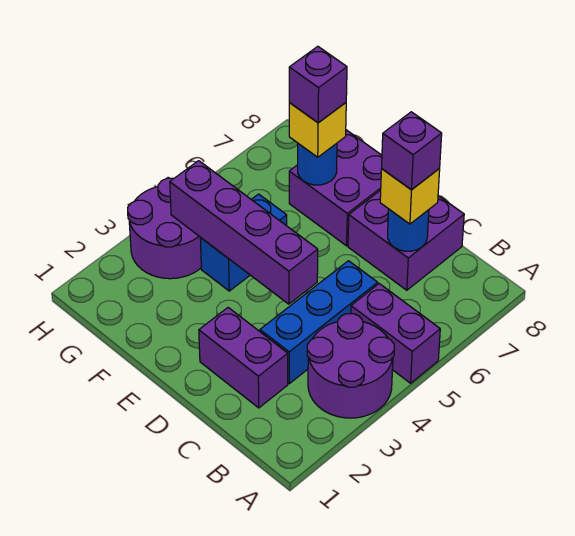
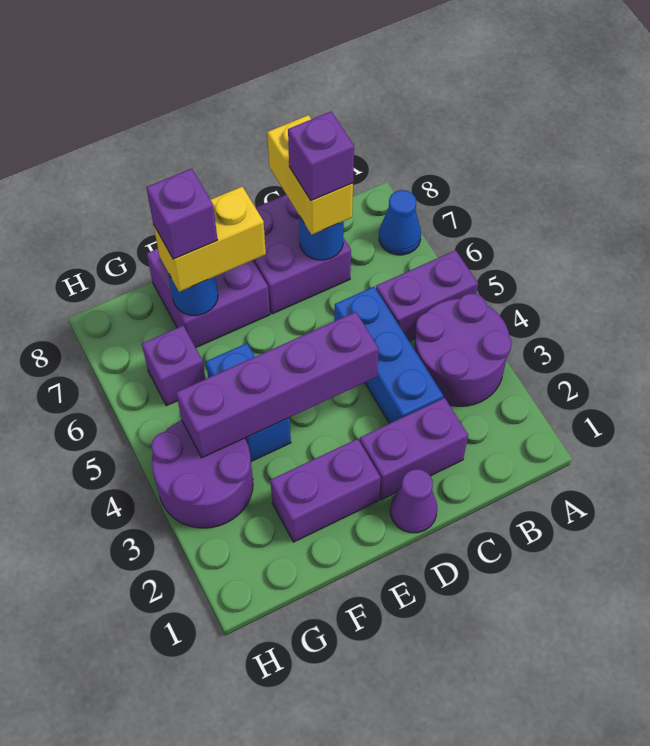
none -> blue 1x1 cone [379,190,421,255]
yellow 1x1 brick [380,169,440,224] -> yellow 1x2 brick [267,115,353,235]
none -> purple 1x1 cone [390,469,437,533]
none -> purple 1x2 brick [270,439,381,542]
yellow 1x1 brick [289,103,346,157] -> yellow 1x2 brick [153,187,266,292]
none -> purple 1x1 brick [142,326,205,406]

